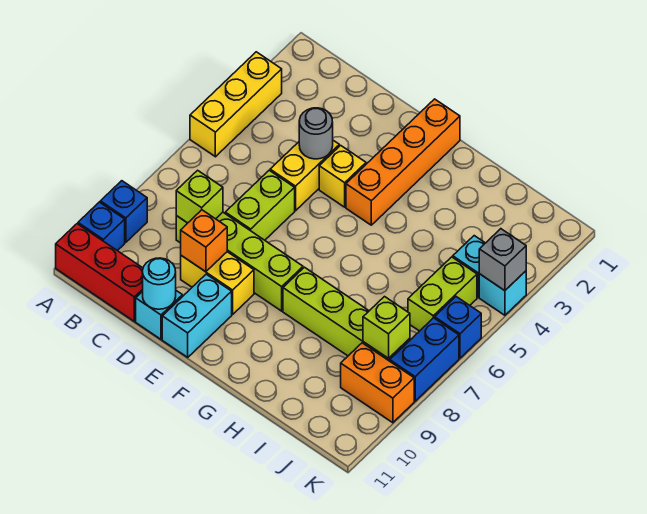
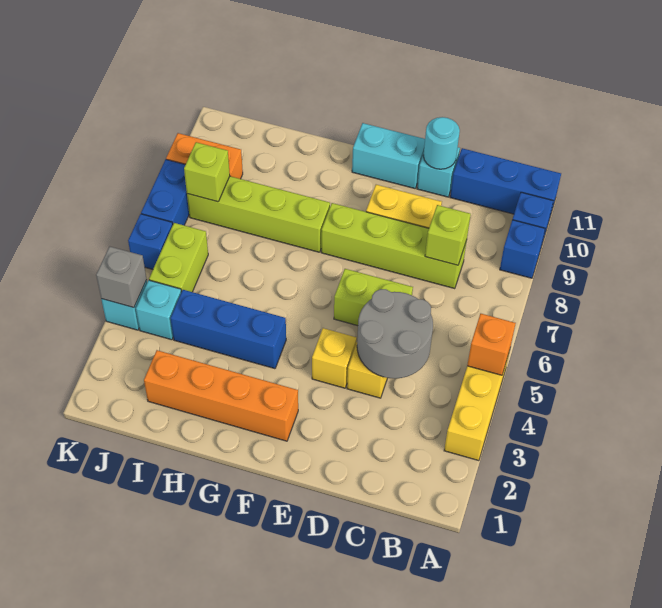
red 1x3 brick [56,224,143,321] -> blue 1x3 brick [450,148,561,219]
grey 1x1 round brick [299,108,333,159] -> grey 2x2 round brick [357,289,433,379]
lime 1x2 brick [225,170,295,240] -> lime 1x2 brick turned to [334,269,413,326]
orange 1x1 brick [181,210,227,272] -> orange 1x1 brick moved to [467,314,516,375]
cyan 1x2 brick [162,274,232,357] -> cyan 1x2 brick turned to [352,123,425,188]
orange 1x4 brick [346,99,460,225] -> orange 1x4 brick turned to [144,350,298,441]
none -> blue 1x3 brick [171,290,286,369]

